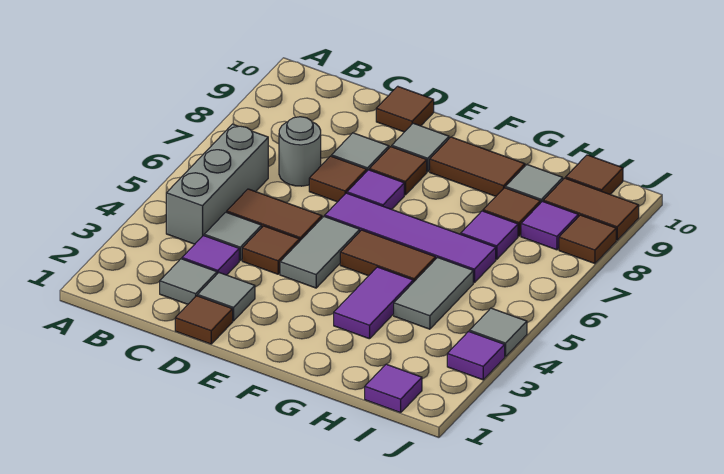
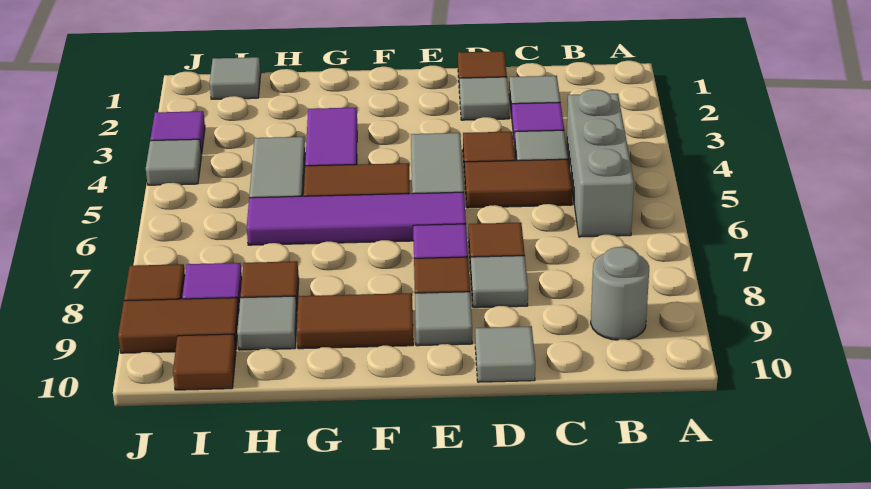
grey 1x1 round brick [279,117,321,186] -> grey 1x1 round brick moved to [591,247,649,340]
brown 1x1 tile [376,86,434,132] -> grey 1x1 tile [475,326,535,382]
purple 1x1 tile [461,211,518,259] -> none
purple 1x1 tile [365,364,422,413] -> grey 1x1 tile [210,57,261,99]

